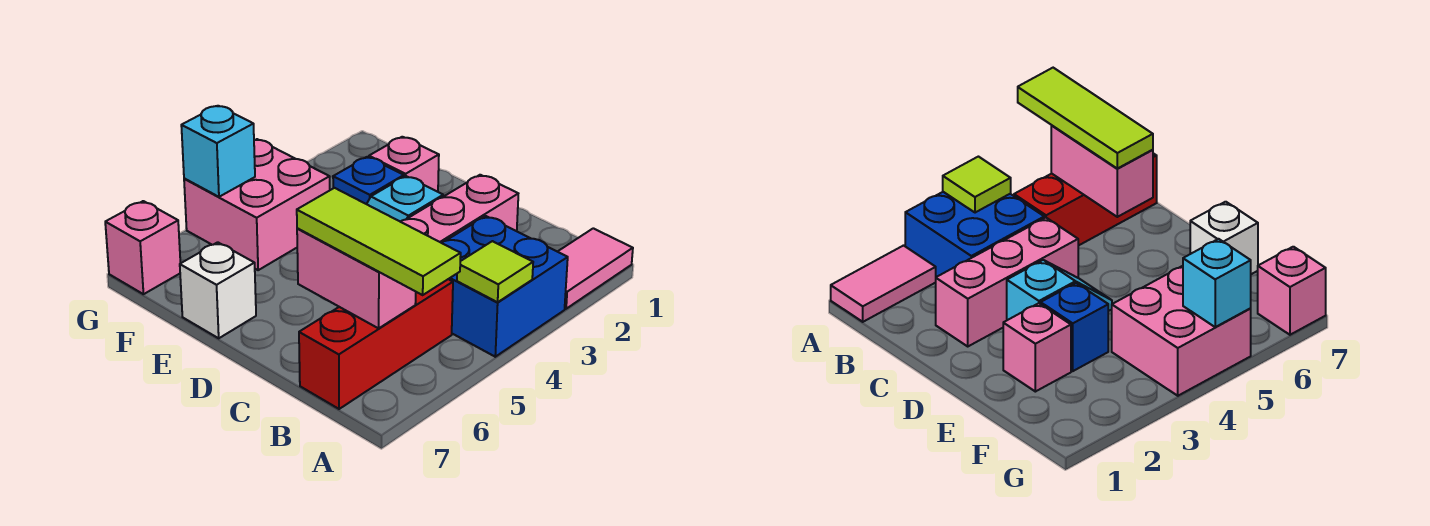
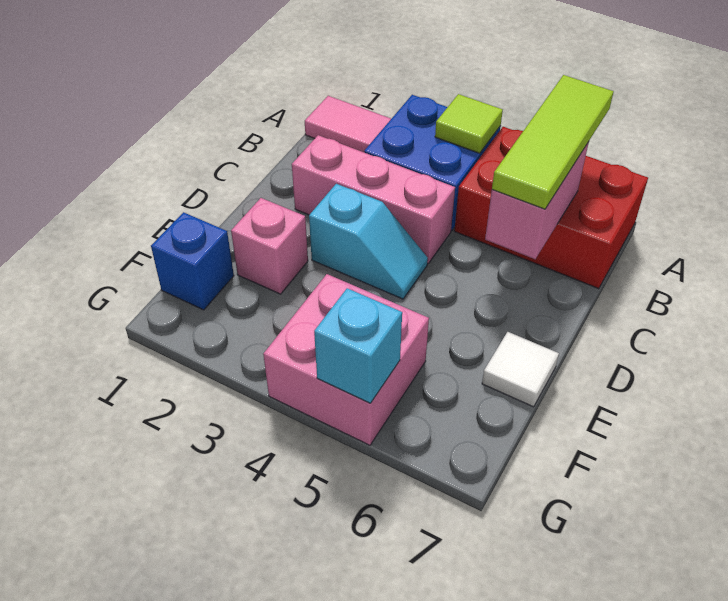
red 1x3 brick [299,279,453,409] -> red 2x3 brick [454,127,648,289]
blue 1x1 brick [333,157,404,204] -> blue 1x1 brick moved to [151,212,234,310]
white 1x1 brick [180,242,256,338] -> white 1x1 tile [482,332,559,407]
pink 1x1 brick [105,201,180,294] -> none

